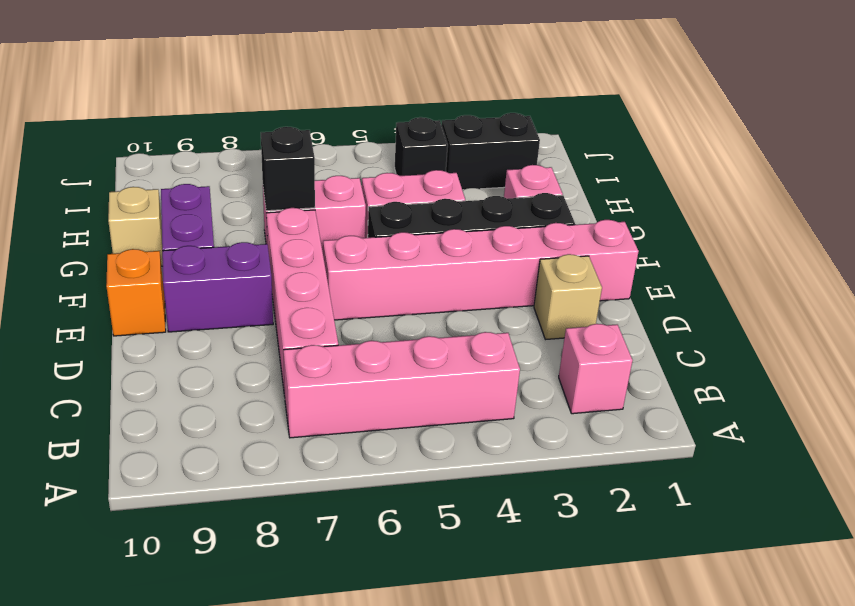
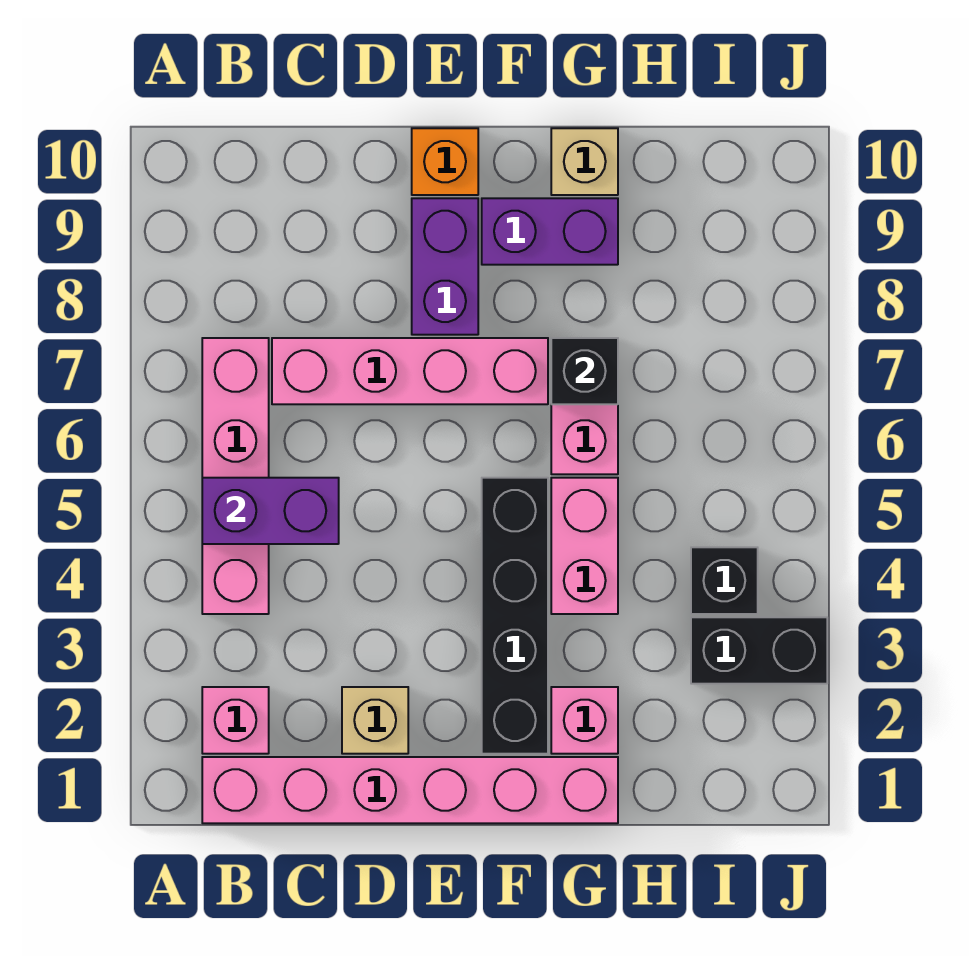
none -> purple 1x2 brick [202,478,339,544]
pink 1x6 brick [323,220,639,320] -> pink 1x6 brick turned to [202,757,618,823]
black 1x2 brick [442,113,540,190] -> black 1x2 brick turned to [691,617,827,684]

